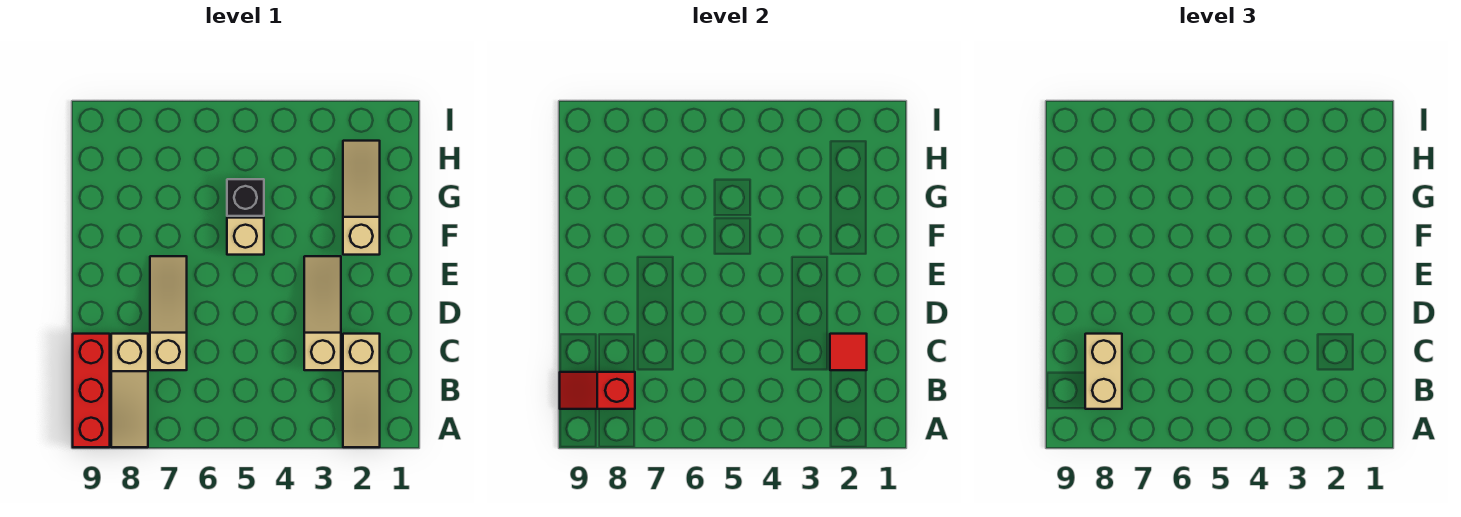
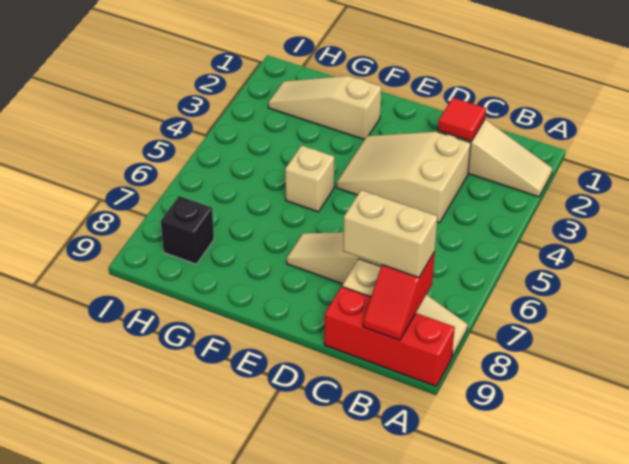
tan 1x3 slope [304,256,341,370] -> tan 2x3 slope [336,132,471,223]
black 1x1 brick [227,179,264,216] -> black 1x1 brick moved to [161,196,214,264]

